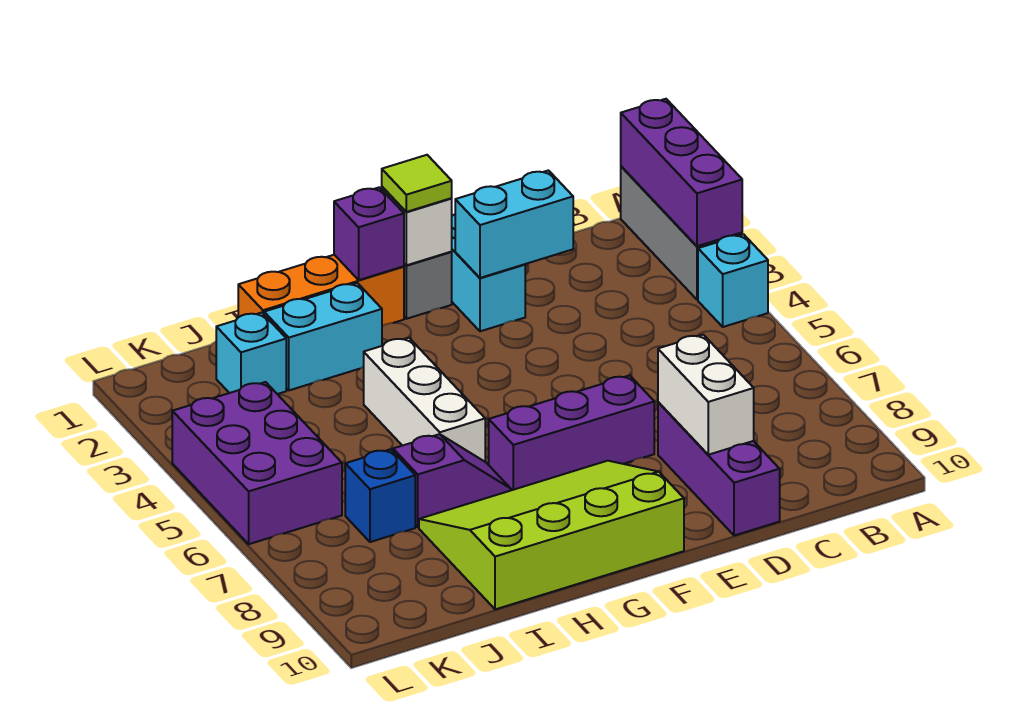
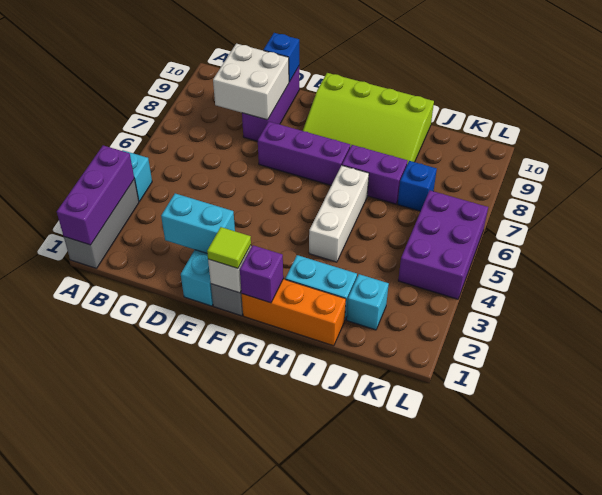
white 1x2 brick [658,335,754,455] -> white 2x2 brick [213,44,289,120]
none -> blue 1x1 brick [263,33,299,82]
purple 1x2 slope [393,434,511,527] -> purple 1x2 brick [342,145,408,204]

